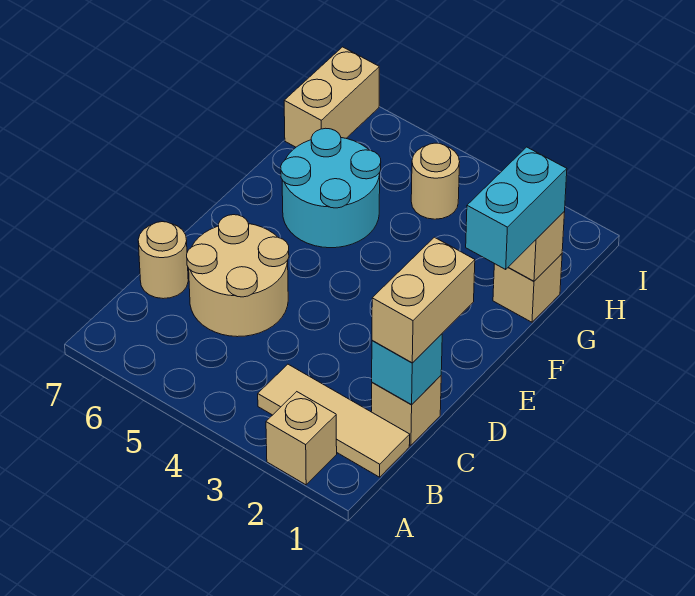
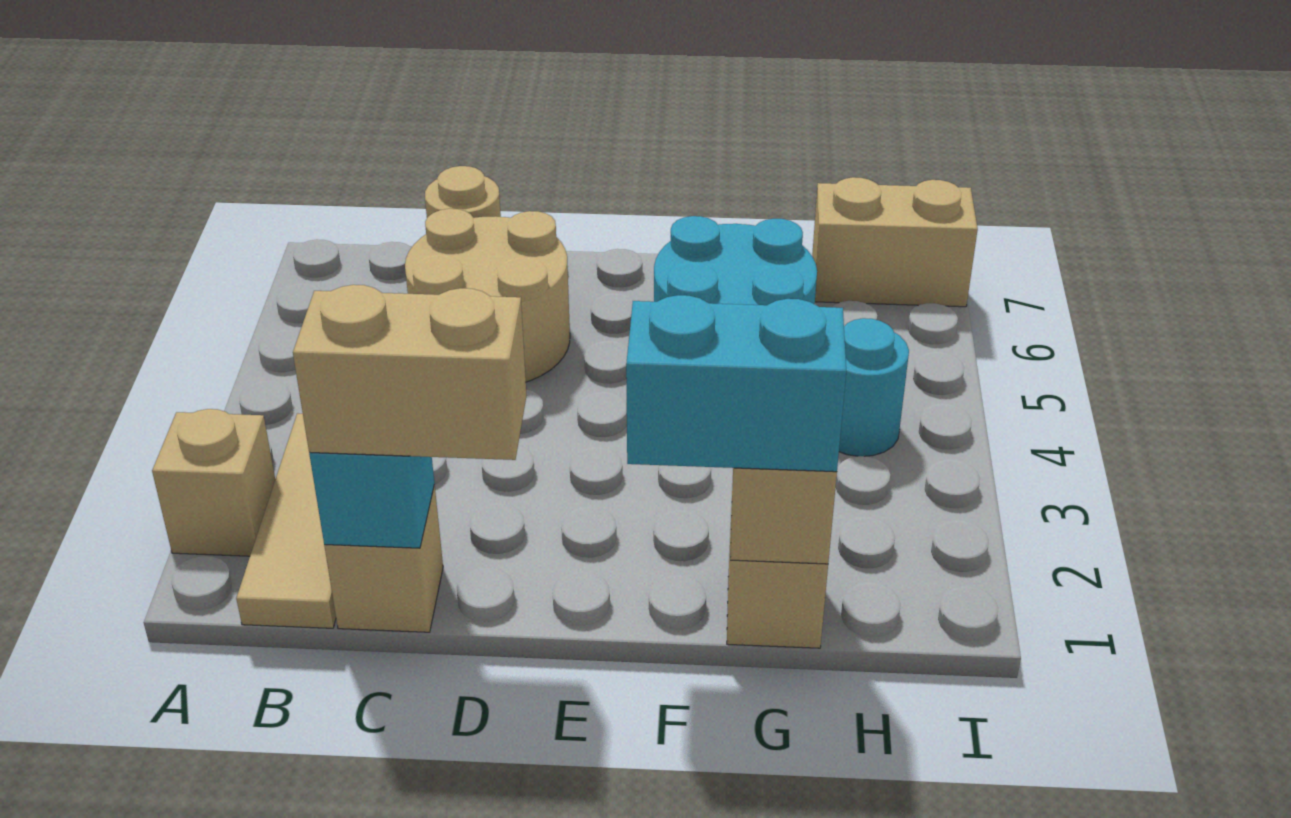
tan 1x1 round brick [411,143,460,219] -> cyan 1x1 round brick [839,318,909,456]

